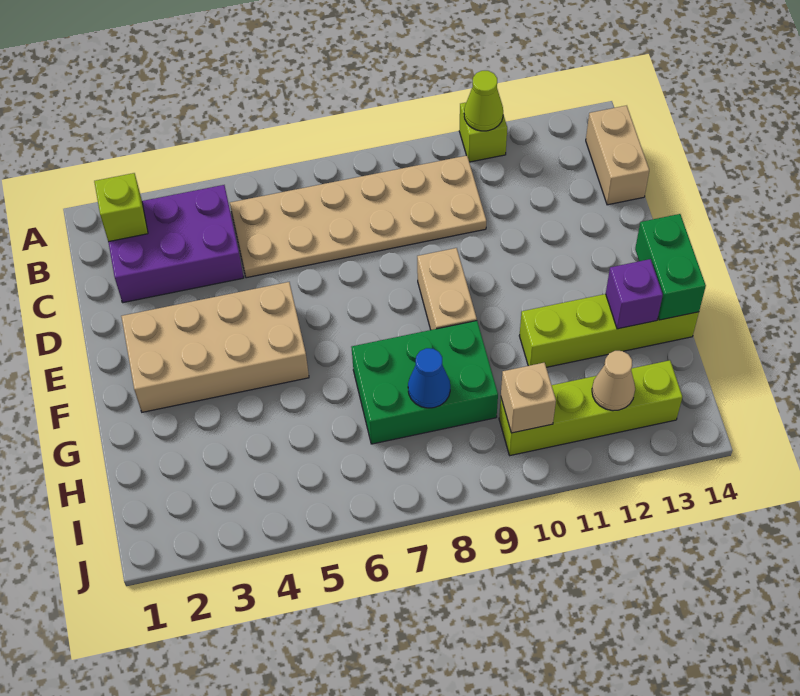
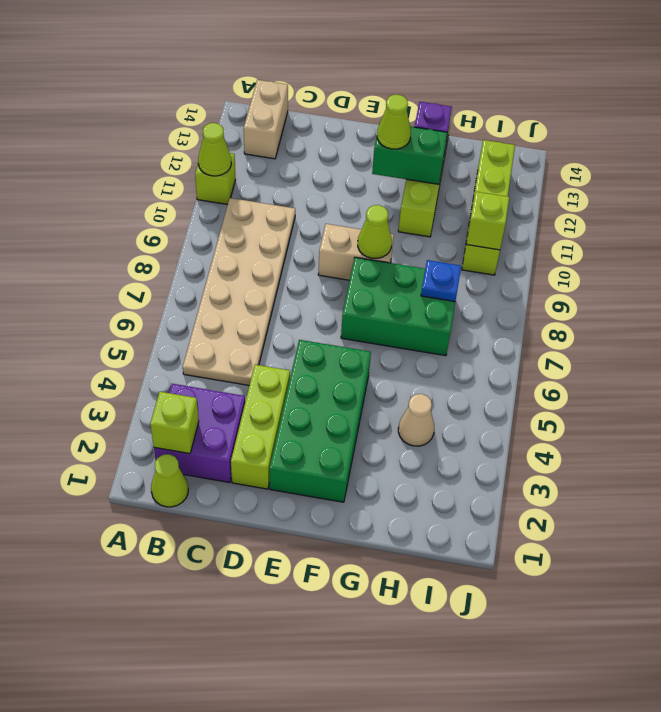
none -> lime 1x1 cone [151,454,188,507]
purple 2x3 brick [108,185,244,303] -> purple 2x2 brick [154,384,245,483]
tan 1x2 brick [586,106,649,205] -> tan 1x2 brick turned to [244,80,288,159]
none -> lime 1x3 brick [231,365,290,489]
tan 2x4 brick [121,282,309,412] -> green 2x4 brick [270,340,371,502]
none -> lime 1x1 cone [358,205,392,258]
none -> lime 1x1 cone [377,95,411,149]
green 1x2 brick [635,214,706,320] -> green 1x2 brick moved to [372,123,447,184]
green 2x3 brick [352,321,498,444] -> green 2x3 brick turned to [341,257,455,356]
blue 1x1 cone [408,348,450,408] -> blue 1x1 plate [421,260,461,302]
tan 1x1 brick [501,363,556,433] -> lime 1x1 brick [466,192,509,250]
tan 1x1 cone [592,351,635,411] -> tan 1x1 cone moved to [398,394,434,446]

